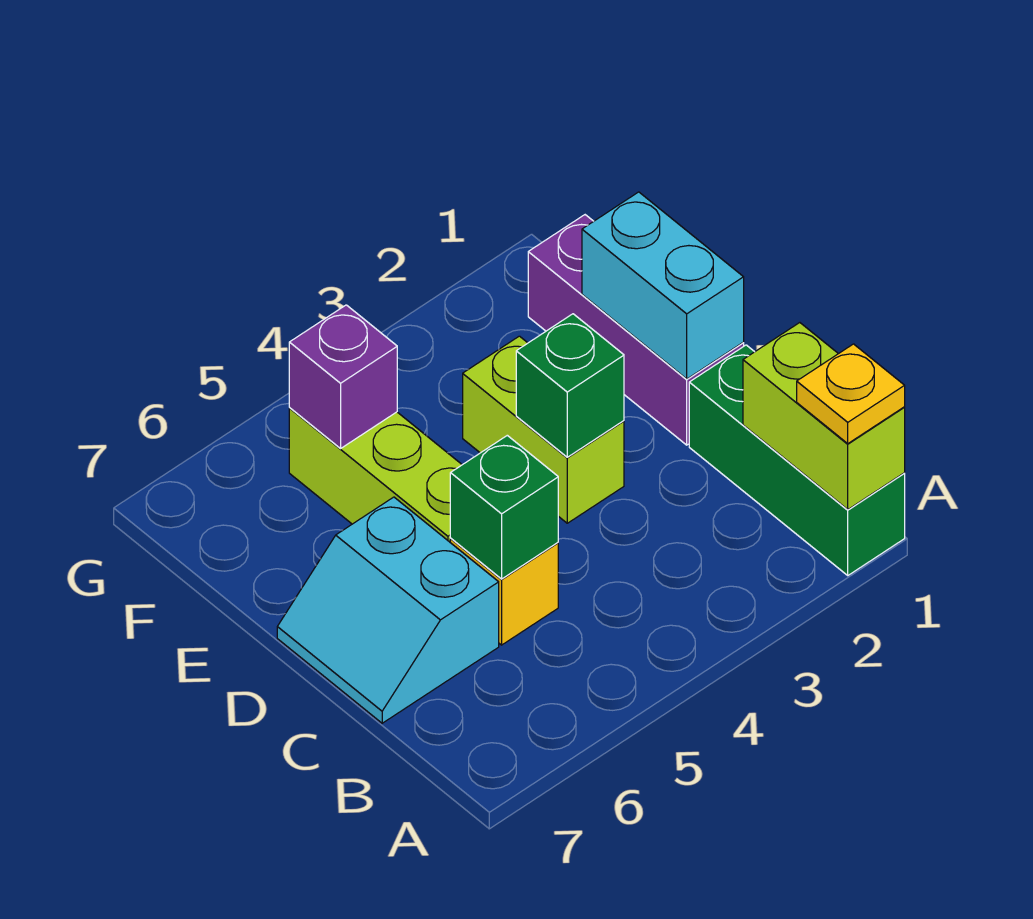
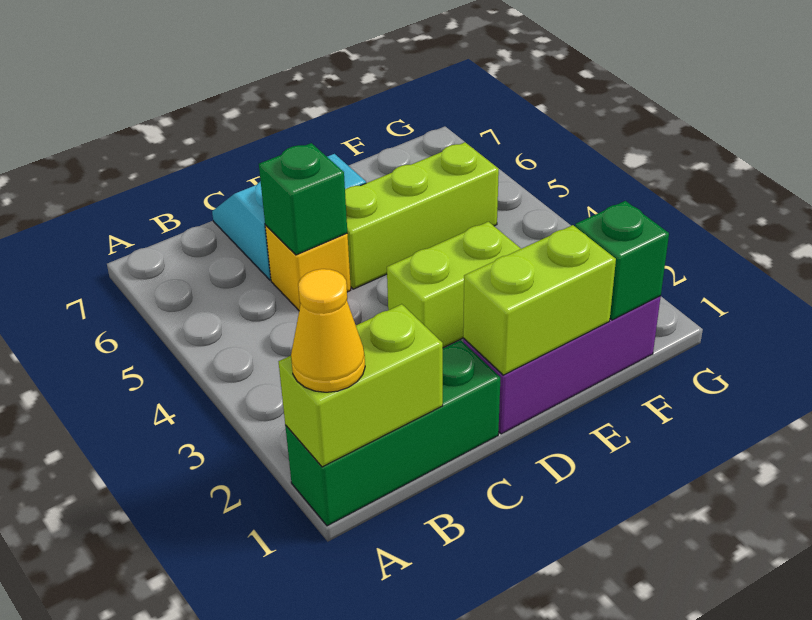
yellow 1x1 plate [797,344,905,444] -> yellow 1x1 cone [291,269,365,392]
cyan 1x2 brick [582,192,744,379] -> lime 1x2 brick [463,225,616,375]
green 1x1 brick [516,314,624,457] -> green 1x1 brick moved to [575,201,669,320]
purple 1x1 brick [289,305,397,448] -> none

